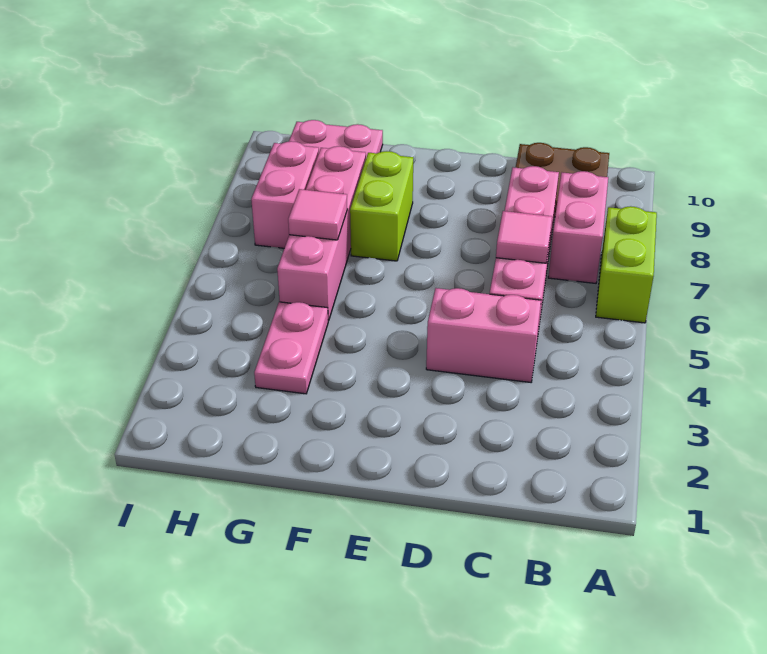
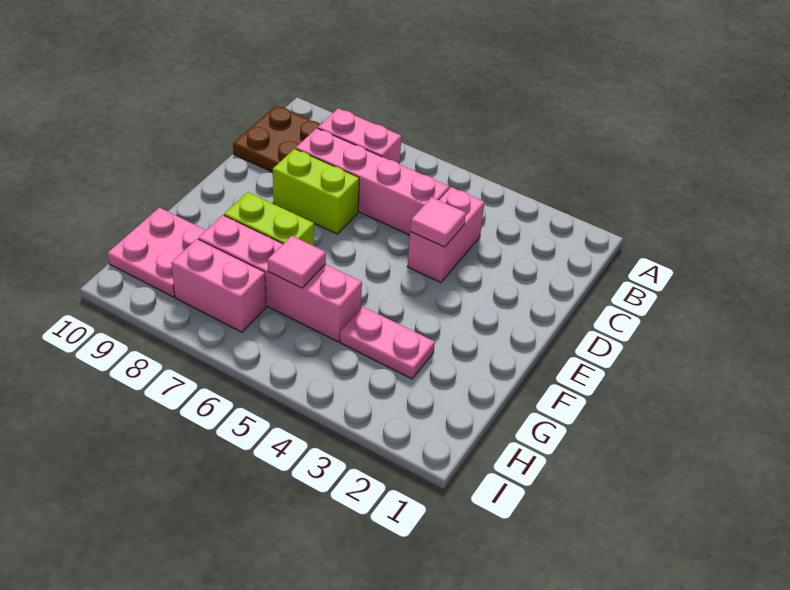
lime 1x2 brick [596,206,657,323] -> lime 1x2 brick moved to [273,149,359,234]
pink 1x1 tile [496,211,552,263] -> pink 1x1 tile moved to [410,197,466,247]

